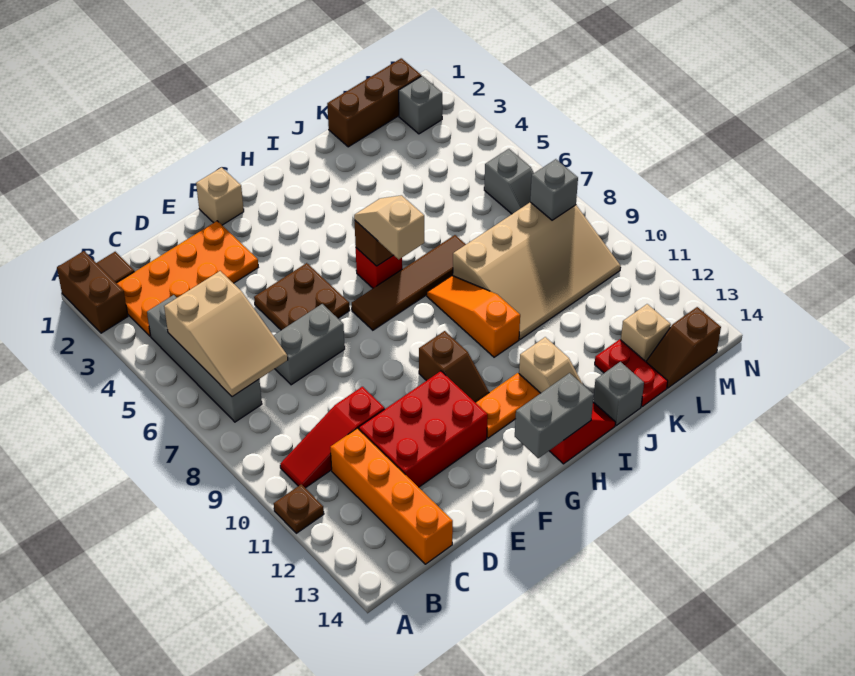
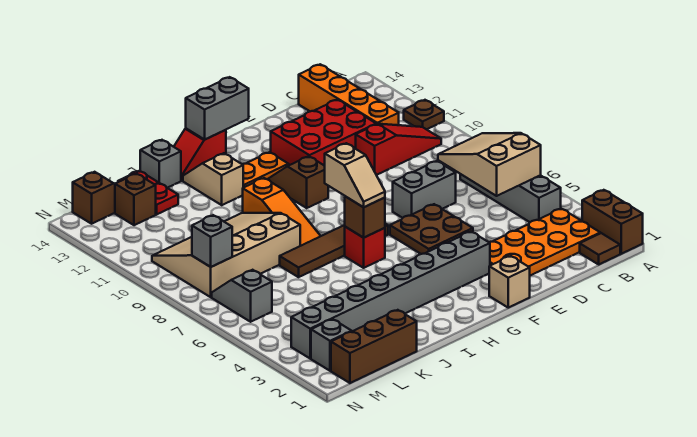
none -> grey 1x8 brick [291,232,490,358]
tan 1x1 brick [621,304,671,362] -> brown 1x1 brick [115,174,156,225]

